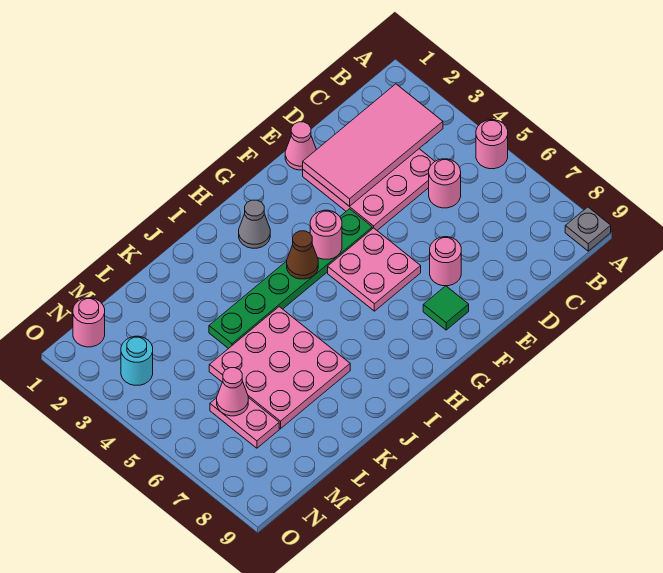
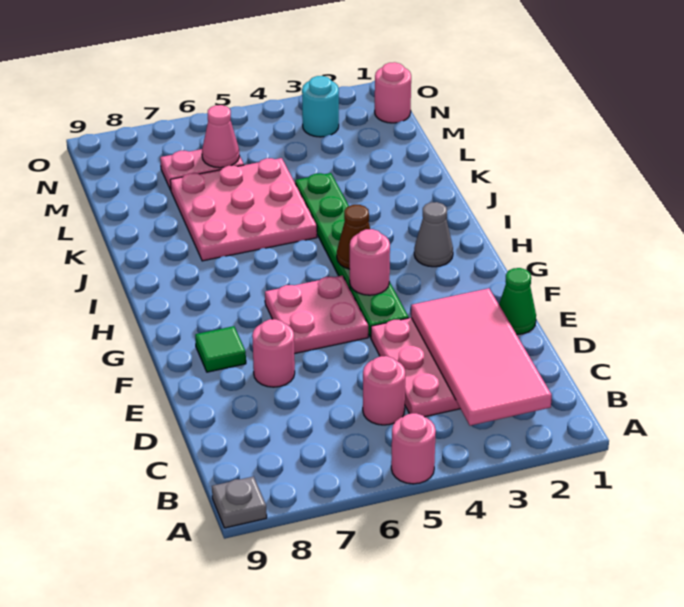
pink 1x1 cone [285,122,316,170] -> green 1x1 cone [499,268,536,335]

